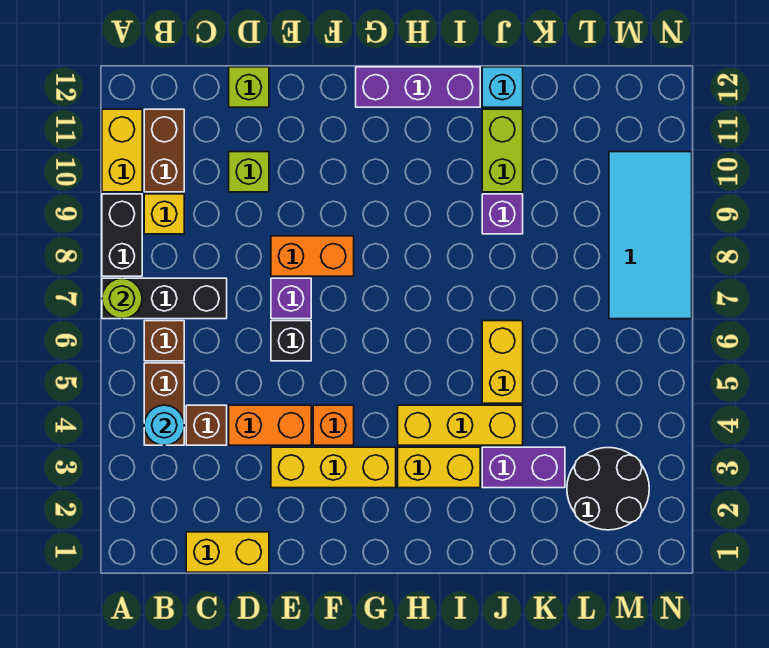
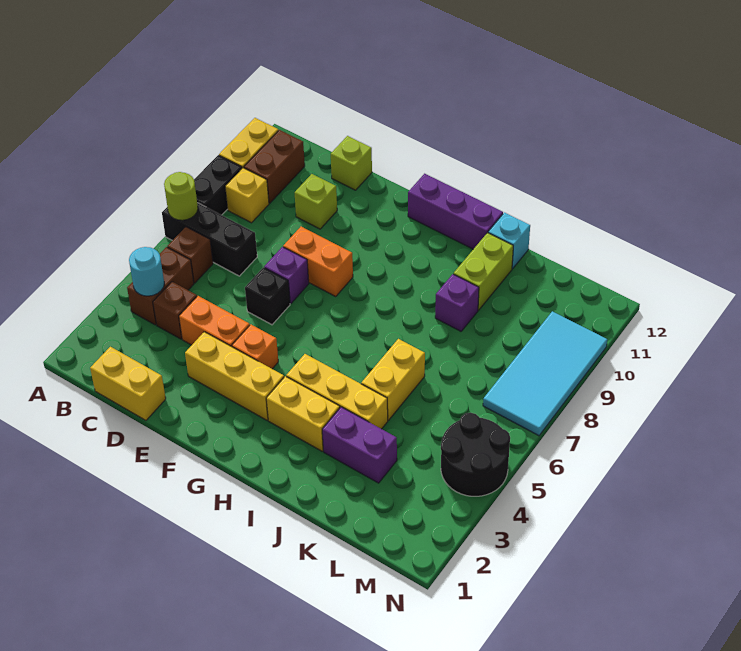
black 2x2 round brick [567,448,649,530] -> black 2x2 round brick moved to [441,413,510,496]

